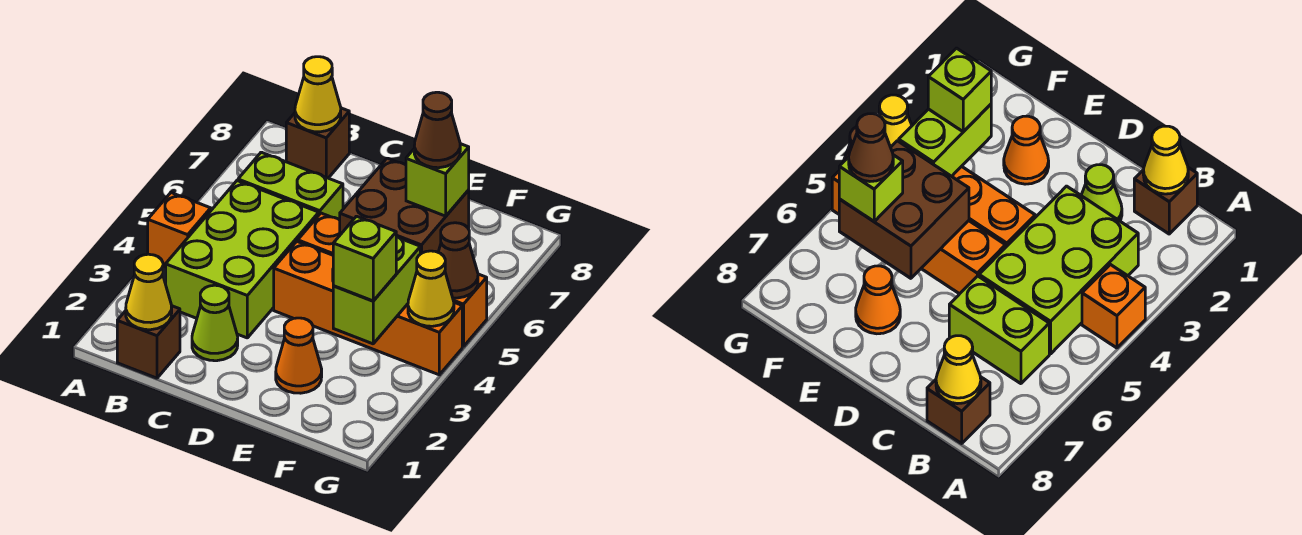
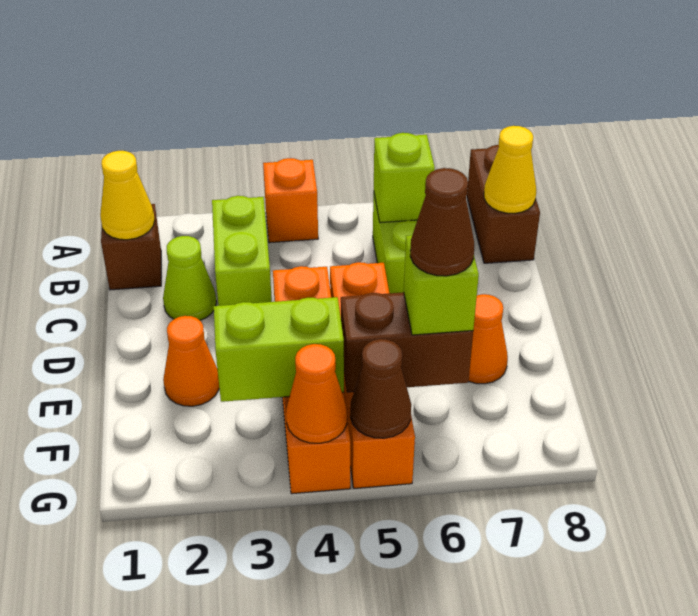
lime 2x3 brick [166,181,319,338] -> lime 1x2 brick [212,196,272,306]
brown 1x1 brick [286,108,349,178] -> brown 1x2 brick [467,145,540,263]
brown 2x2 brick [340,158,469,254] -> brown 1x2 brick [341,292,473,392]
lime 1x1 brick [333,216,396,301] -> lime 1x1 brick moved to [374,133,435,223]
yellow 1x1 cone [408,251,454,326] -> orange 1x1 cone [286,344,347,443]

